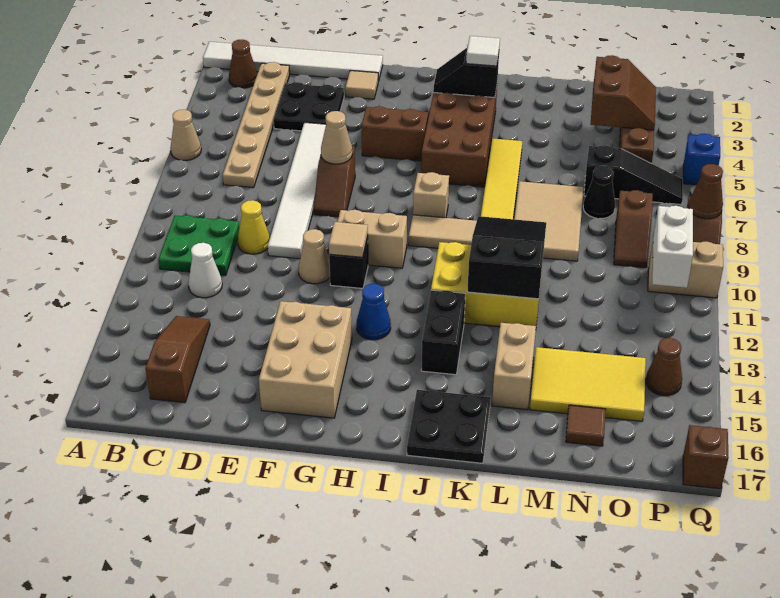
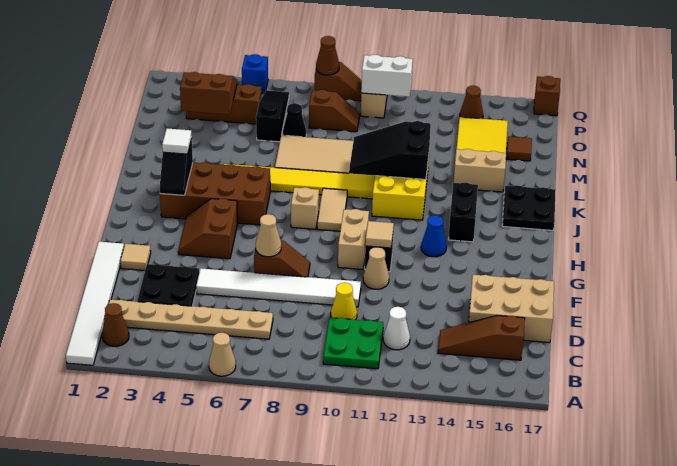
tan 2x3 brick [259,301,352,418] -> tan 2x3 brick moved to [469,275,554,343]
black 1x2 brick [421,290,465,375] -> black 1x2 brick turned to [448,182,478,242]

